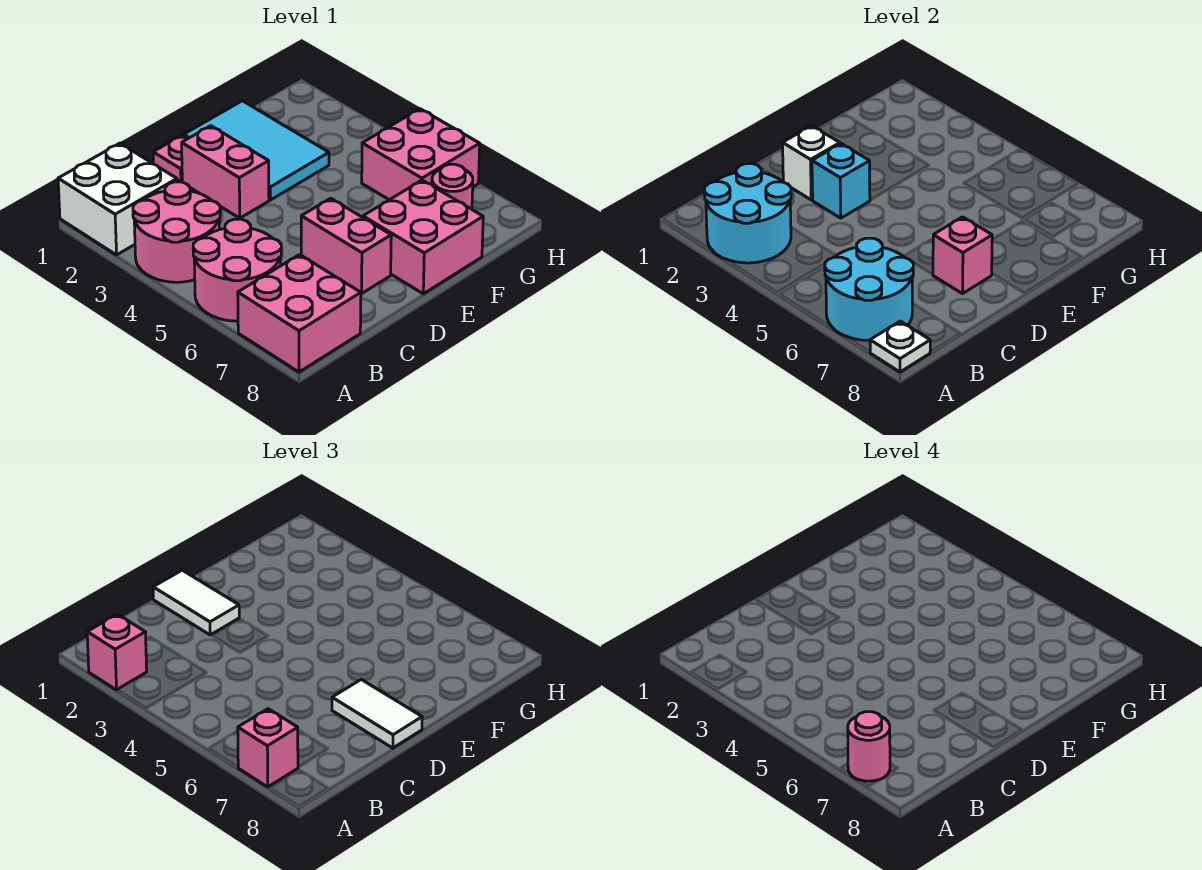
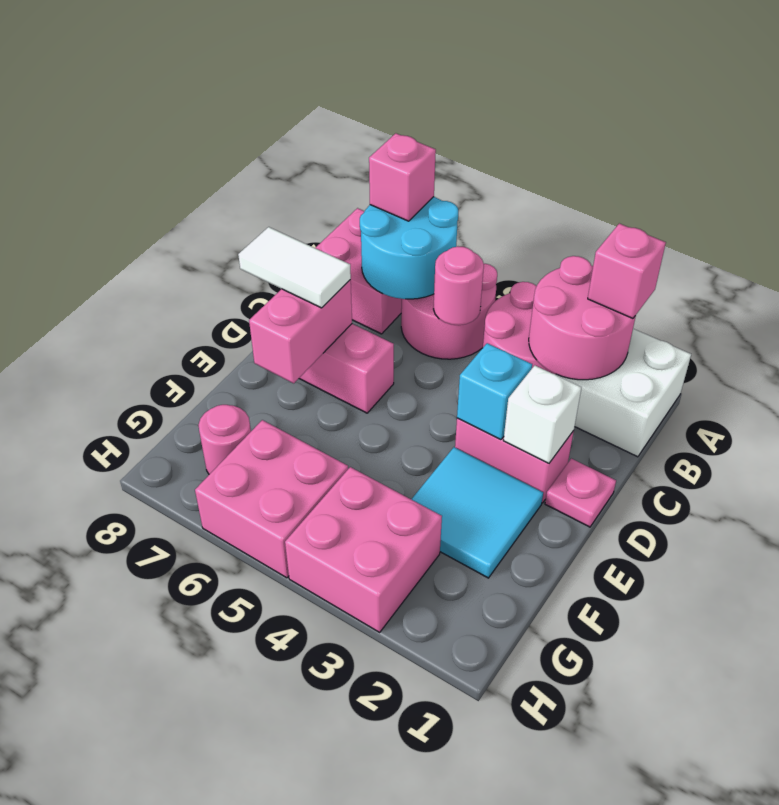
cyan 2x2 round brick [704,164,791,263] -> pink 2x2 round brick [529,256,636,380]
pink 1x1 round brick [848,712,890,781] -> pink 1x1 round brick moved to [434,247,484,325]
white 1x1 plate [870,321,930,372] -> none
white 1x2 tile [153,570,239,635] -> none
pink 1x1 brick [933,217,992,294] -> pink 1x2 brick [249,280,352,383]
cyan 2x3 tile [184,101,329,200] -> cyan 2x2 tile [411,447,543,578]
pink 2x2 brick [363,180,483,294] -> pink 2x2 brick moved to [285,467,442,632]

